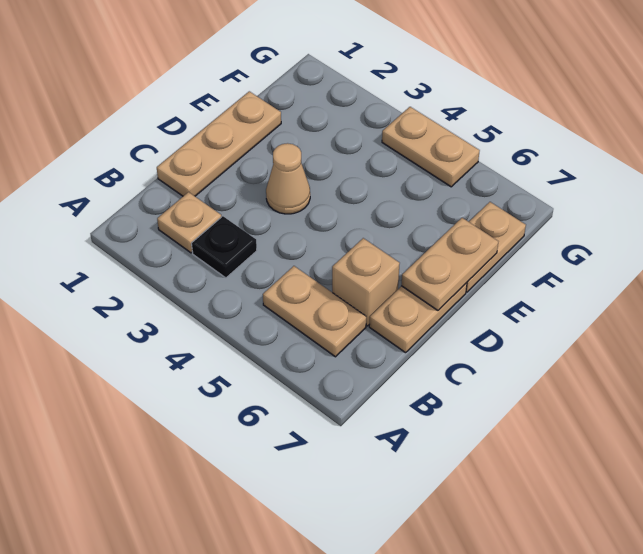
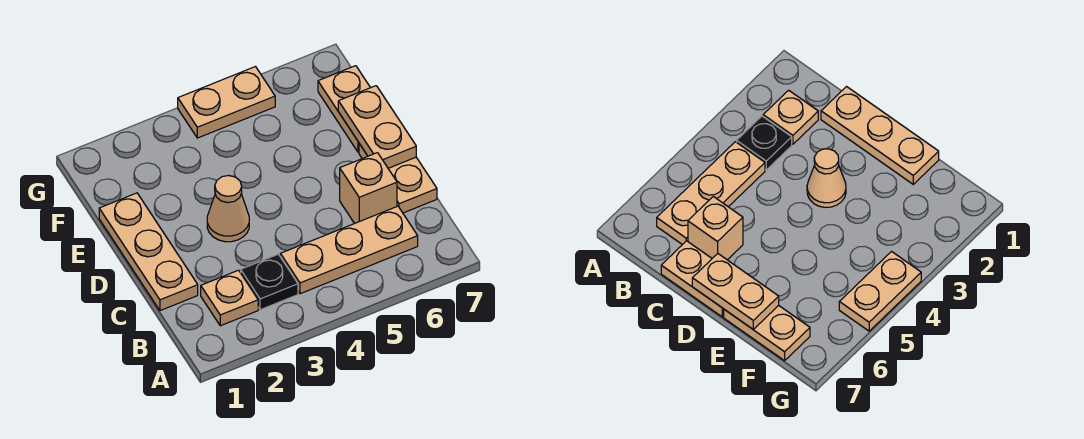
tan 1x2 plate [263,266,366,357] -> tan 1x3 plate [280,206,418,294]

